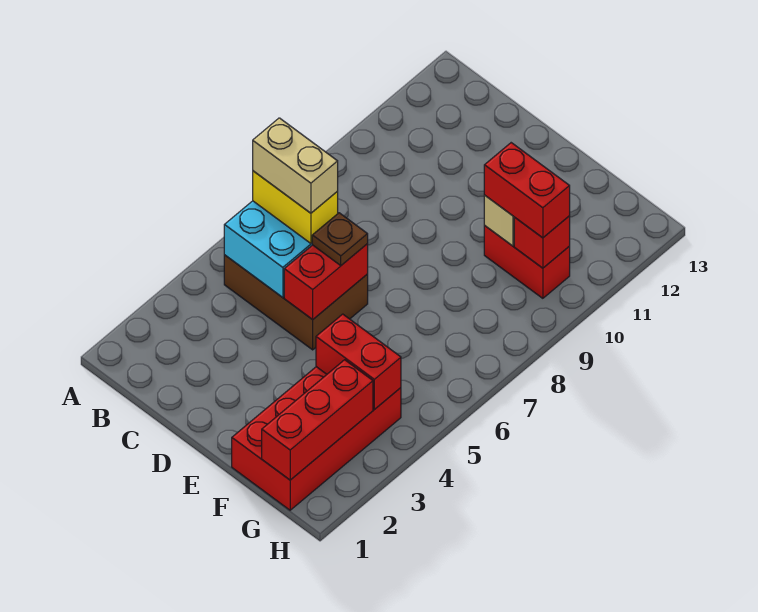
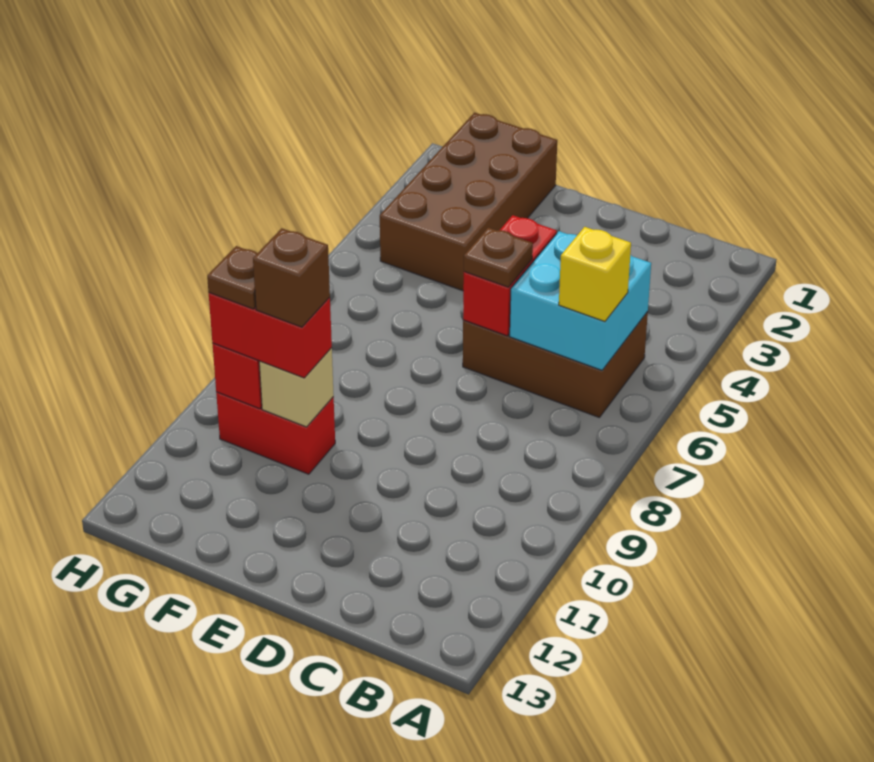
yellow 1x2 brick [253,171,338,243] -> yellow 1x1 brick [559,227,631,322]
tan 1x2 brick [253,118,338,213] -> none
red 2x4 brick [232,367,401,510] -> brown 2x4 brick [380,113,557,291]
red 1x2 brick [316,314,401,410] -> none
none -> brown 1x1 brick [253,228,330,327]
red 1x3 brick [262,360,373,480] -> none
none -> brown 1x1 plate [207,246,257,309]

